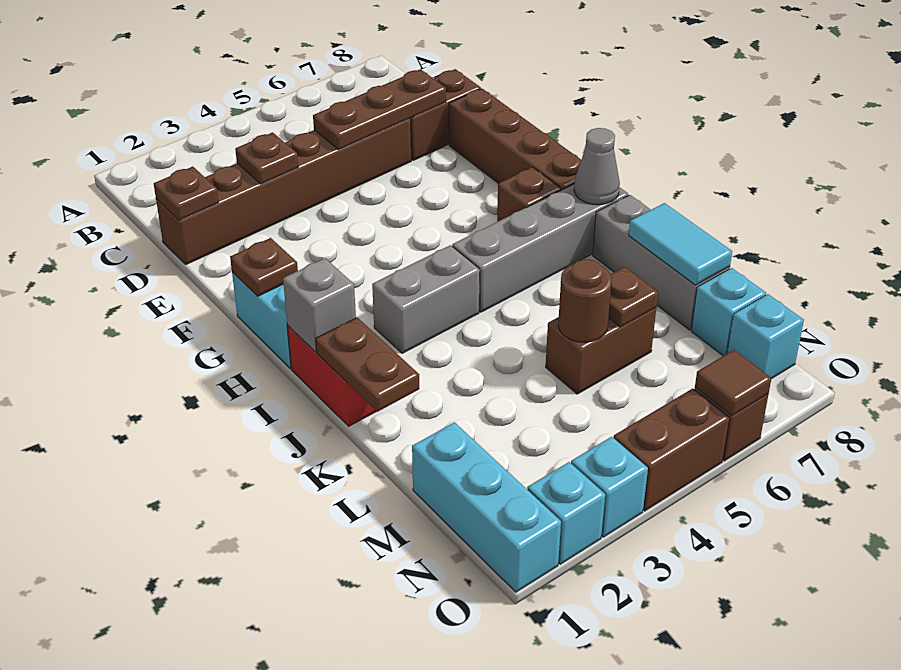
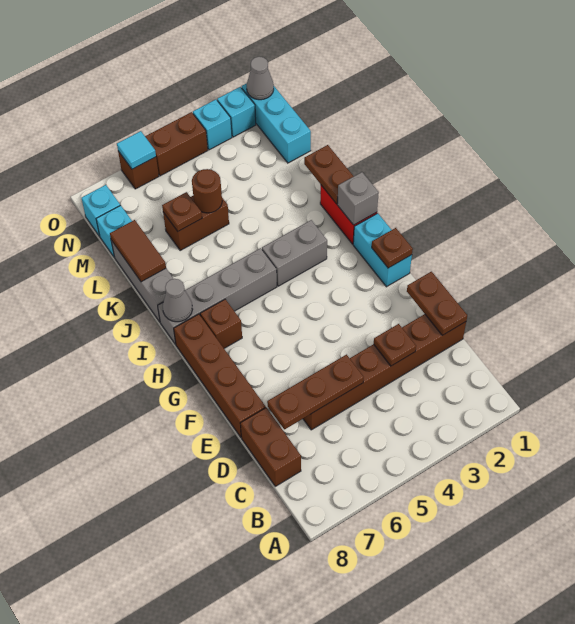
brown 1x1 plate [154,167,218,220] -> brown 1x2 plate [407,272,467,335]
brown 1x2 brick [410,69,481,161] -> brown 1x2 brick turned to [240,408,301,486]
cyan 1x2 tile [629,203,732,285] -> brown 1x2 tile [110,220,166,282]
none -> grey 1x1 cone [247,57,274,100]
brown 1x1 tile [695,350,771,416] -> cyan 1x1 tile [117,131,156,169]

